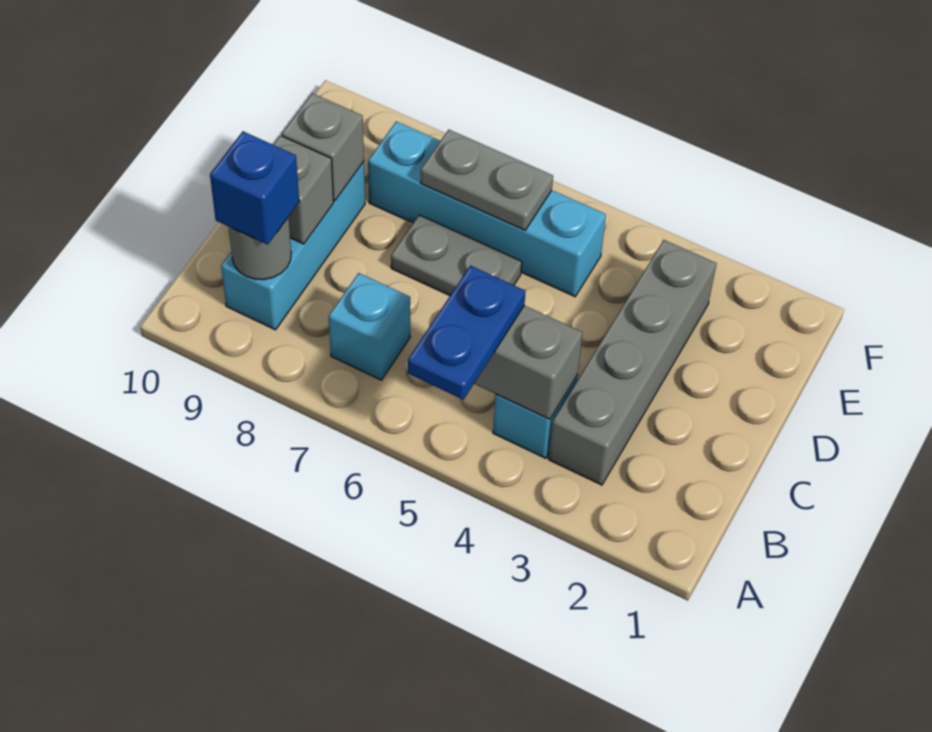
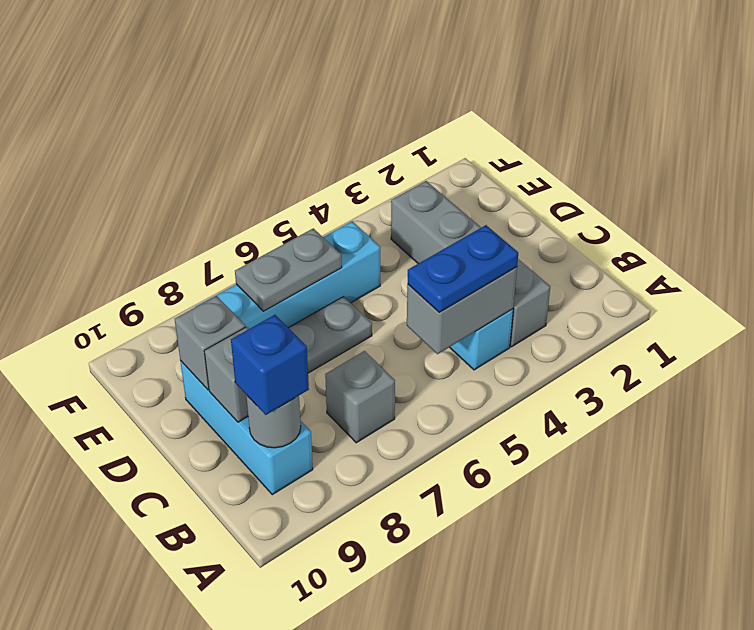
blue 1x2 plate [408,266,526,400] -> blue 1x2 plate turned to [408,225,518,312]
cyan 1x1 brick [329,273,410,380] -> grey 1x1 brick [325,351,395,443]

